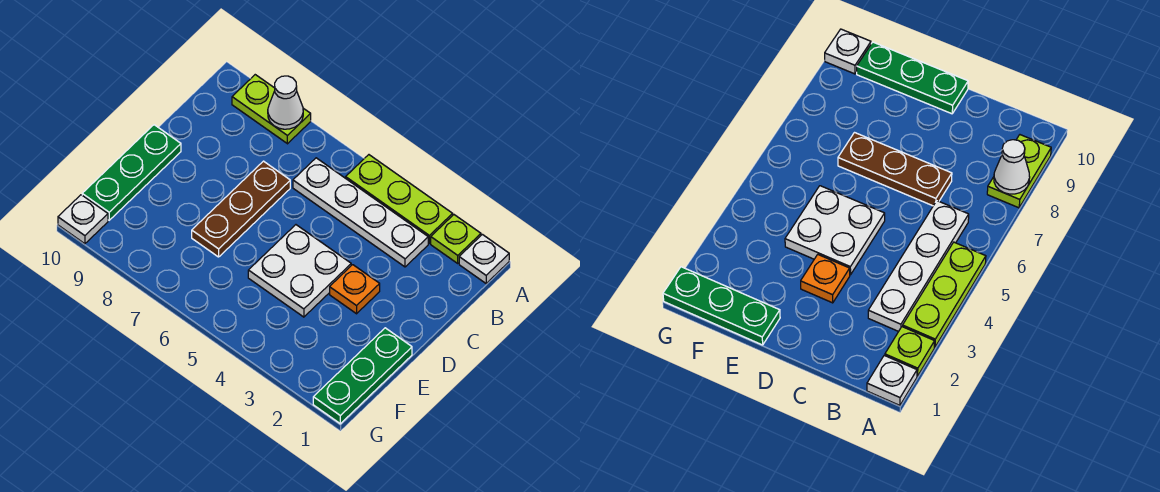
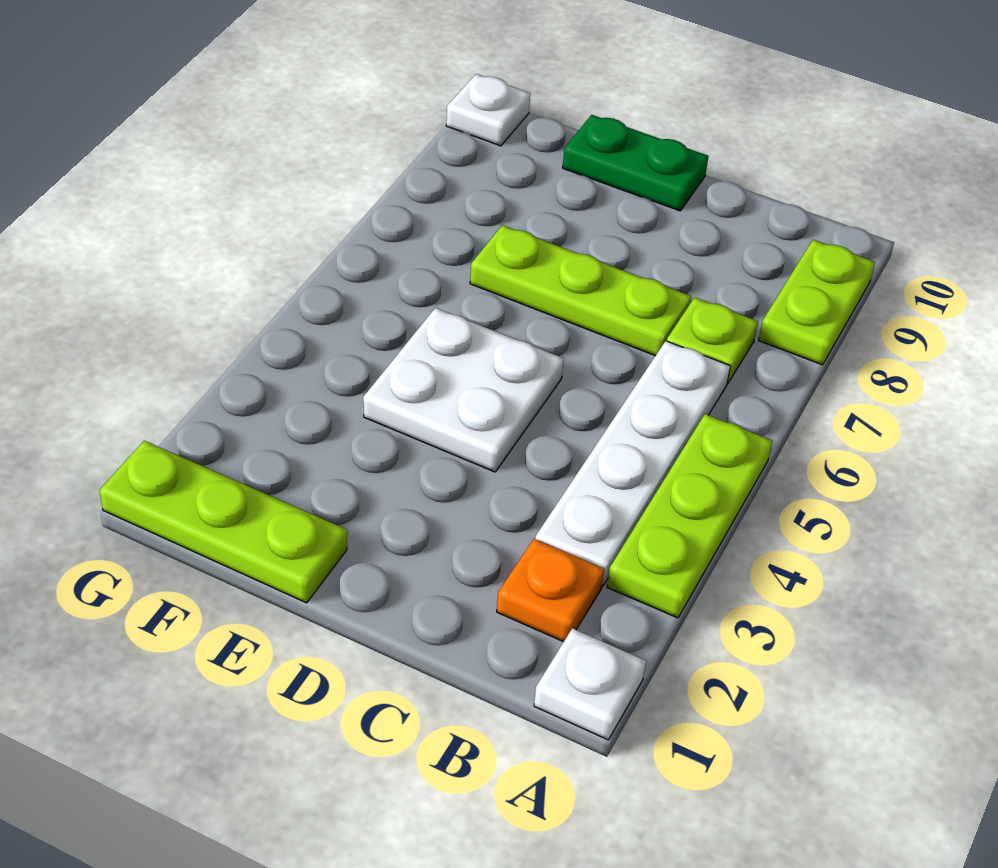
lime 1x1 plate [431,215,481,263] -> lime 1x1 plate moved to [667,297,758,384]
white 1x1 cone [268,76,303,129] -> none
brown 1x3 plate [192,161,290,257] -> lime 1x3 plate [470,225,691,356]
orange 1x1 plate [330,265,380,314] -> orange 1x1 plate moved to [497,539,604,642]
green 1x3 plate [82,125,181,220] -> green 1x2 plate [563,115,709,211]
green 1x3 plate [313,328,412,424] -> lime 1x3 plate [100,441,347,603]

